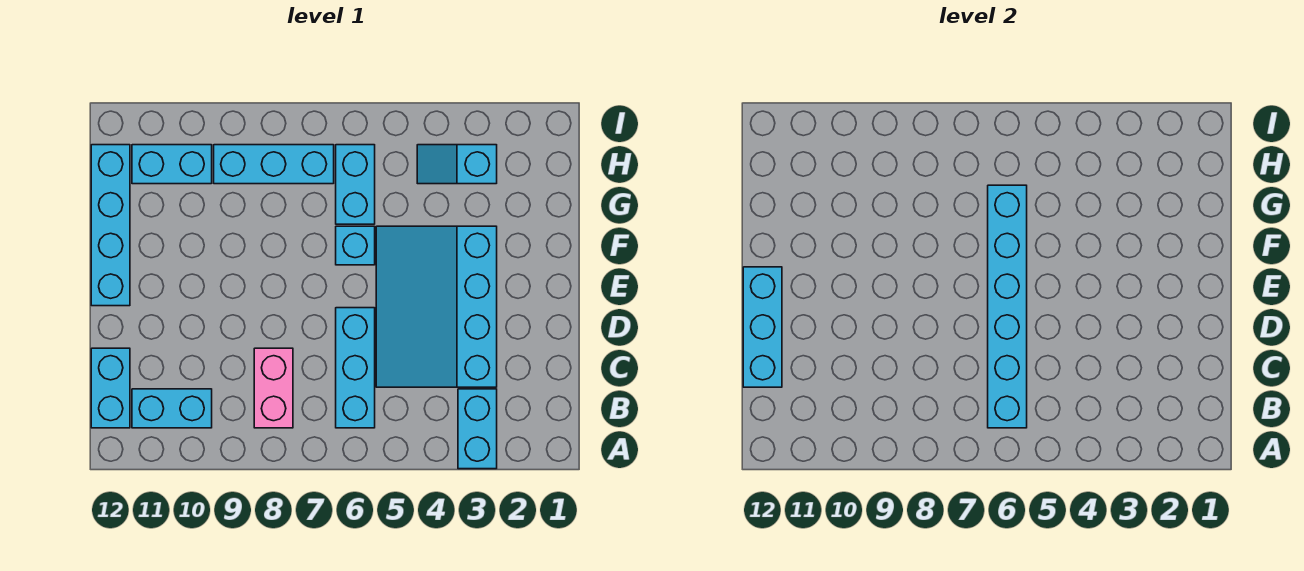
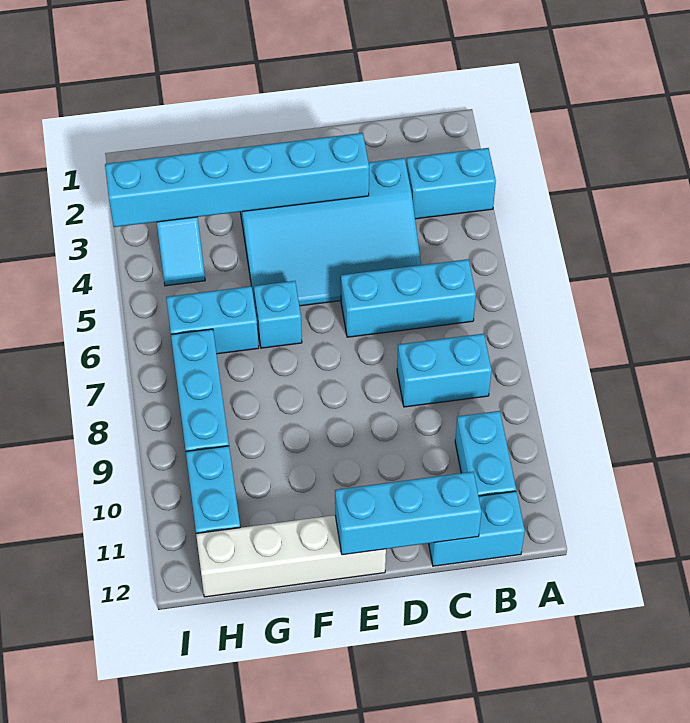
cyan 1x6 brick [988,185,1027,428] -> cyan 1x6 brick moved to [105,133,369,227]
pink 1x2 brick [254,348,293,428] -> cyan 1x2 brick [397,334,492,407]
cyan 1x4 brick [91,145,130,306] -> white 1x4 brick [196,515,386,597]

